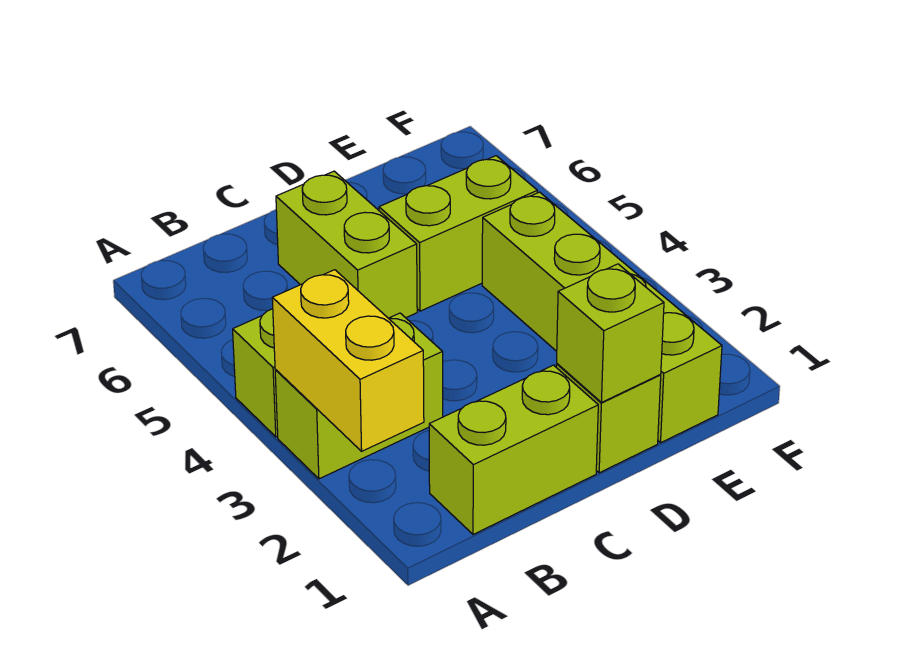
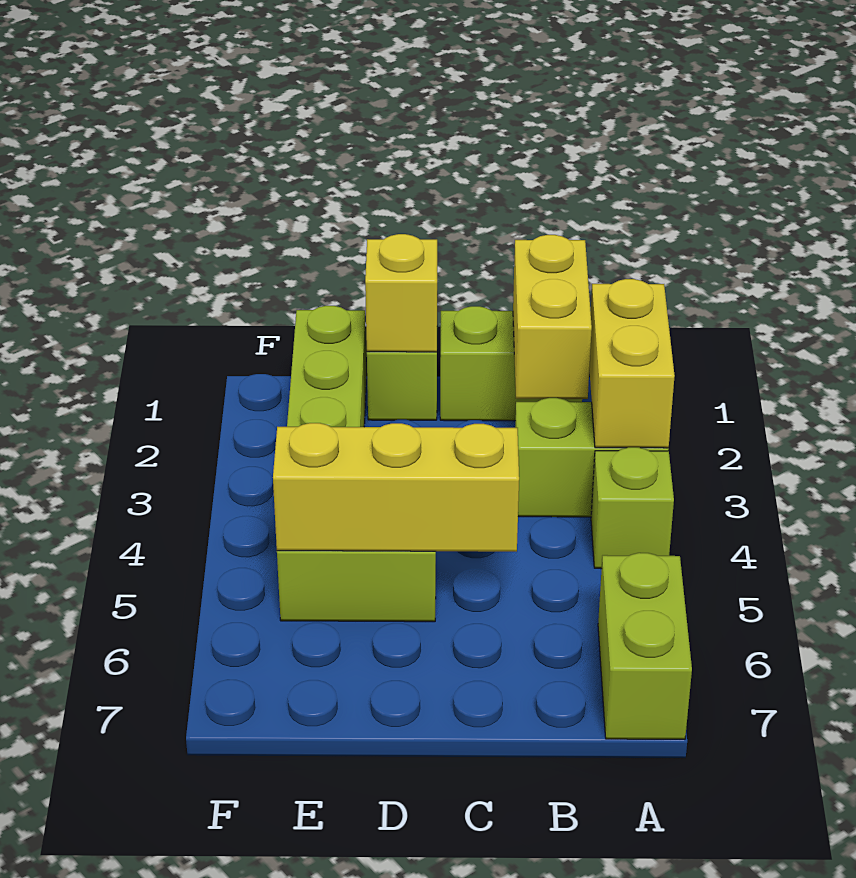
none -> yellow 1x2 brick [513,235,592,399]
lime 1x2 brick [276,171,417,318] -> lime 1x2 brick moved to [598,553,692,739]
none -> yellow 1x3 brick [273,423,519,552]
lime 1x1 brick [557,264,664,402] -> yellow 1x1 brick [365,234,437,352]

